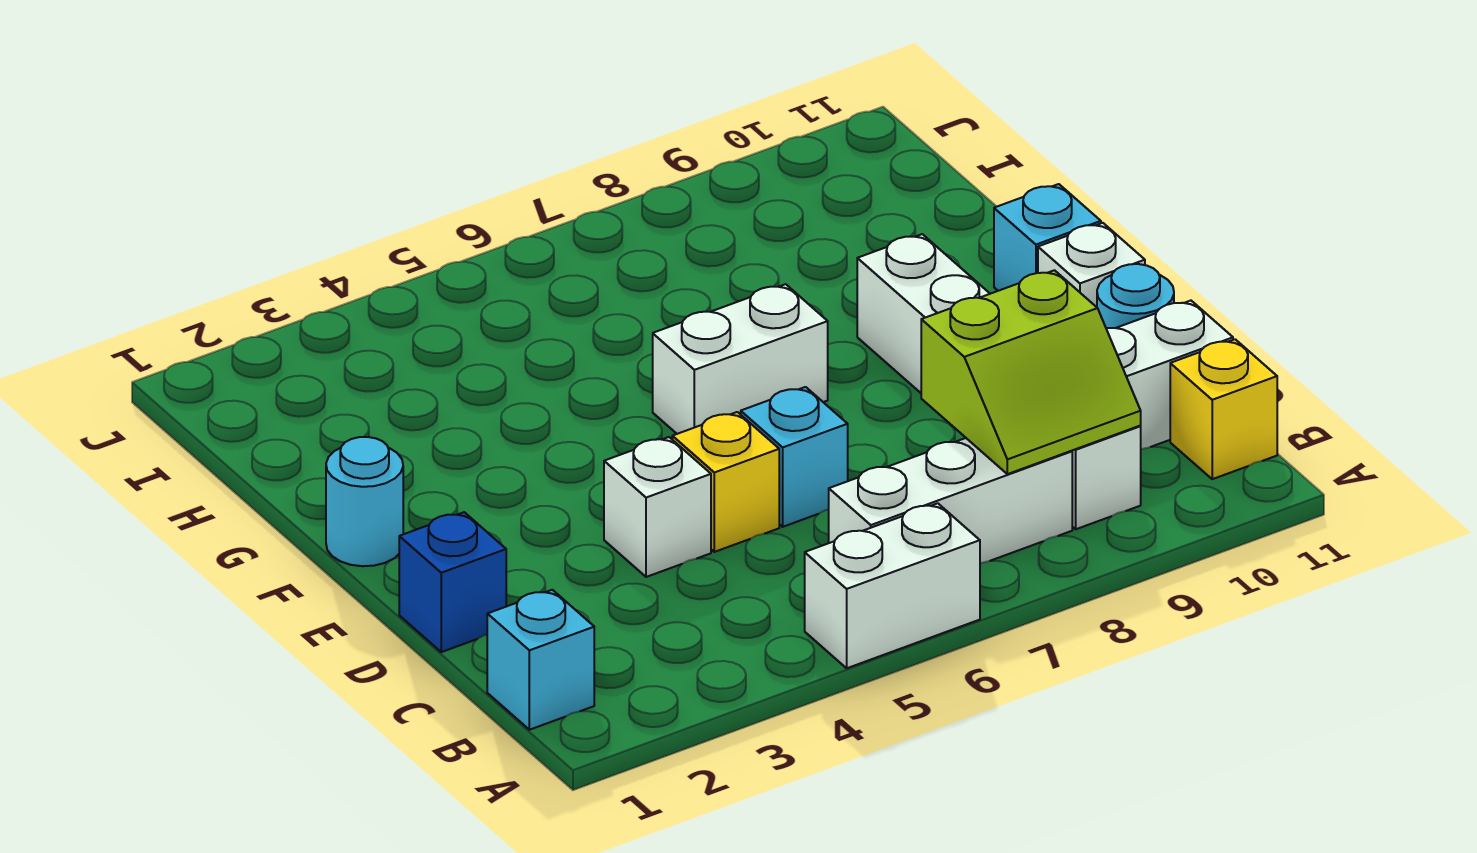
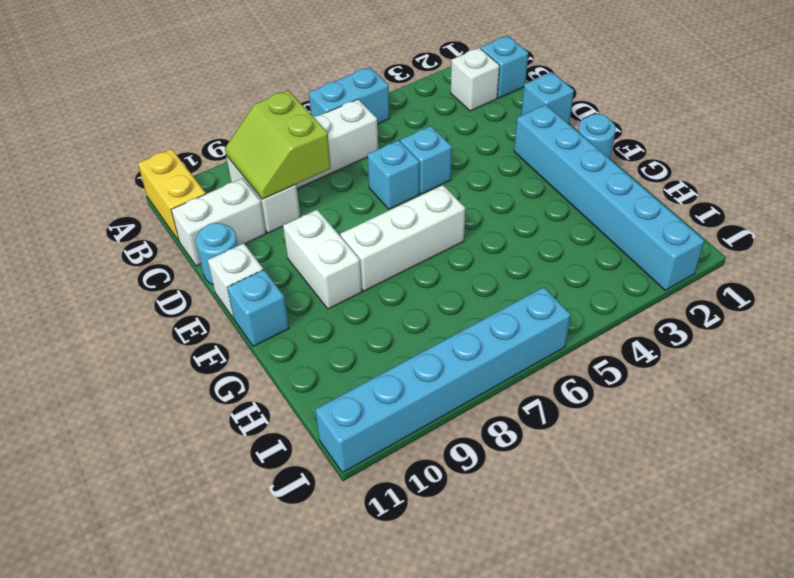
white 1x2 brick [805,503,980,668] -> cyan 1x2 brick [309,67,390,124]
lime 2x2 slope [921,270,1141,474] -> lime 2x2 slope turned to [225,90,331,199]
yellow 1x1 brick [1170,339,1277,479] -> yellow 1x2 brick [138,149,206,241]
blue 1x1 brick [399,512,506,652] -> cyan 1x1 brick [521,72,574,124]
white 1x1 brick [604,437,711,577] -> white 1x1 brick moved to [451,48,500,111]
yellow 1x1 brick [672,412,779,552] -> cyan 1x1 brick [400,126,452,194]
none -> cyan 1x6 brick [514,105,705,290]
white 1x2 brick [653,284,828,434] -> white 1x3 brick [340,185,465,291]
none -> cyan 1x6 brick [315,287,571,473]

